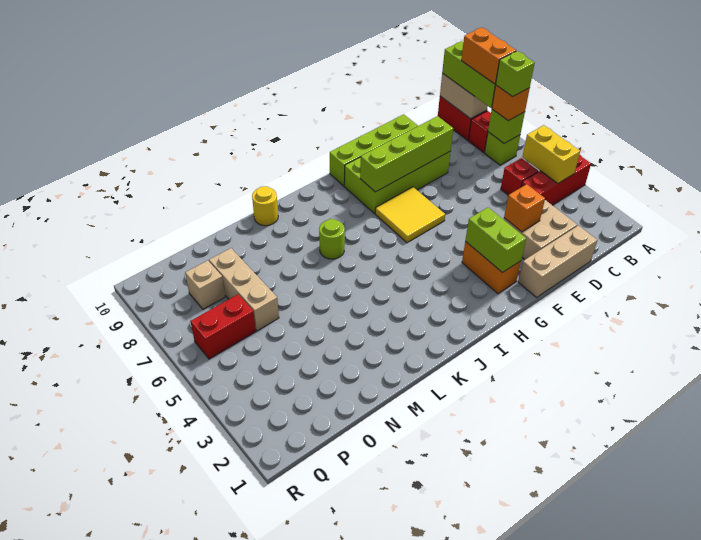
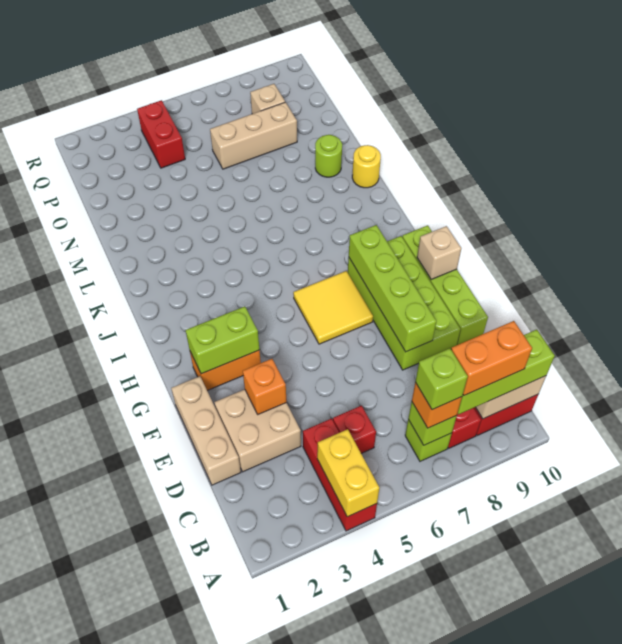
yellow 1x2 brick [522,125,580,183] -> yellow 1x2 brick turned to [317,429,379,517]
none -> tan 1x1 brick [417,226,461,279]
lime 1x1 round brick [319,219,345,259] -> lime 1x1 round brick moved to [315,135,342,177]
red 1x2 brick [190,294,256,359] -> red 1x2 brick moved to [137,100,185,168]

